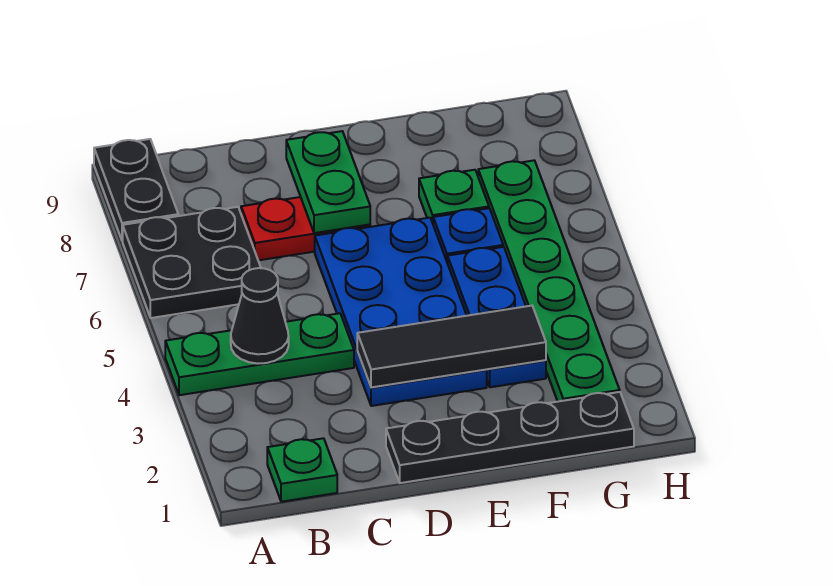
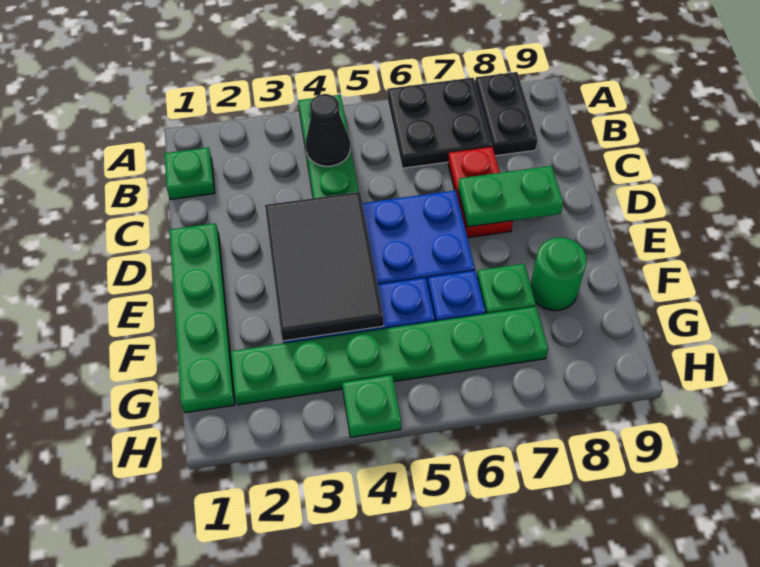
black 1x2 plate [94,139,178,241] -> black 1x2 plate turned to [475,72,538,156]
black 1x4 plate [386,392,634,483] -> green 1x4 plate [169,223,235,413]
black 1x3 tile [357,306,546,387] -> black 2x3 tile [265,192,384,341]
none -> green 1x1 round brick [531,238,587,311]
none -> green 1x1 plate [342,375,401,437]

